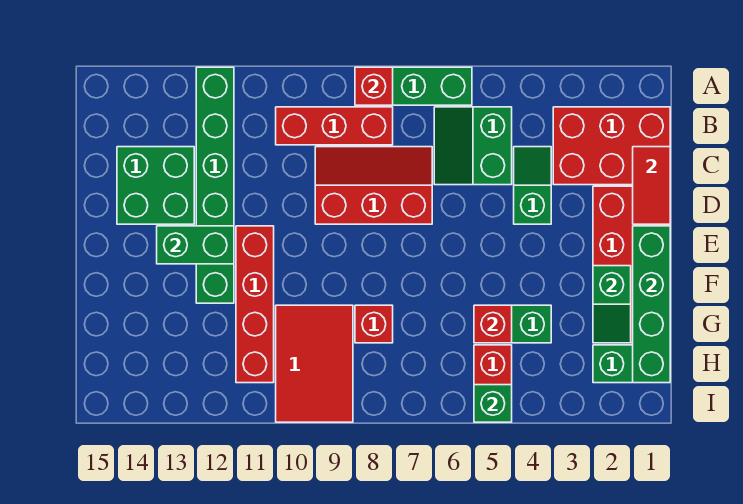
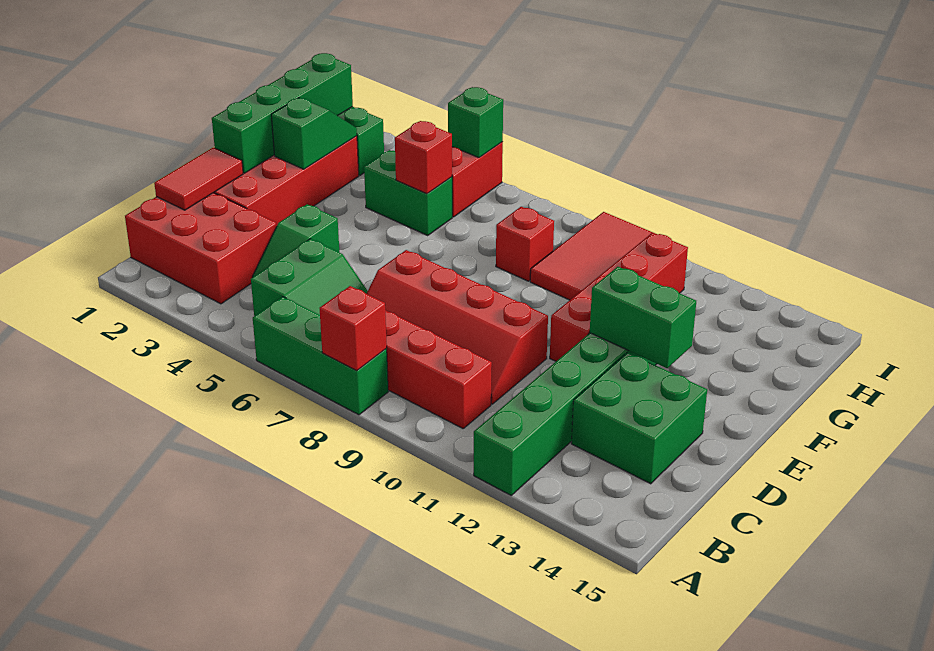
red 2x3 slope [315,147,432,224] -> red 2x4 slope [367,250,548,404]

